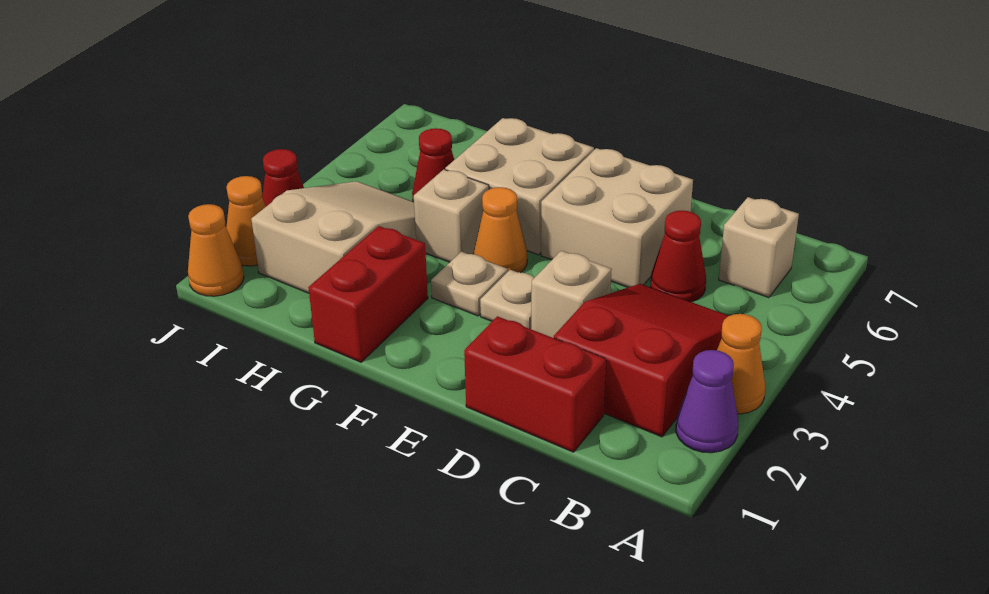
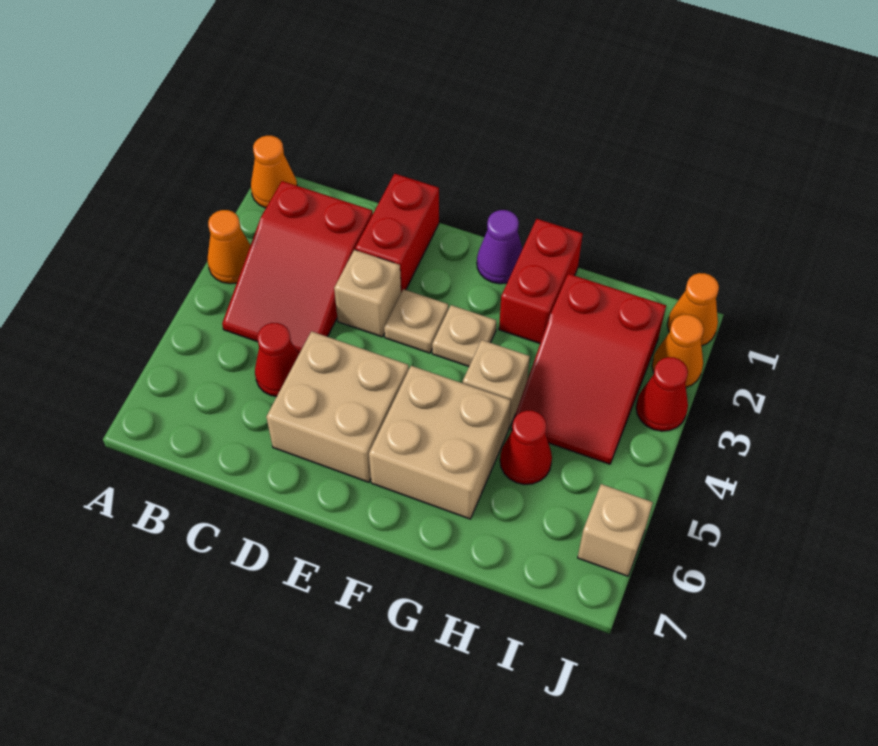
purple 1x1 cone [676,350,738,453] -> purple 1x1 cone moved to [477,210,522,284]
tan 1x1 brick [719,197,799,298] -> tan 1x1 brick moved to [578,484,653,576]
red 1x2 brick [464,316,606,452] -> red 1x2 brick turned to [355,174,439,292]
orange 1x1 cone [474,187,527,273] -> orange 1x1 cone moved to [251,136,297,208]
tan 2x3 slope [251,181,416,293] -> red 2x3 slope [511,274,666,464]

